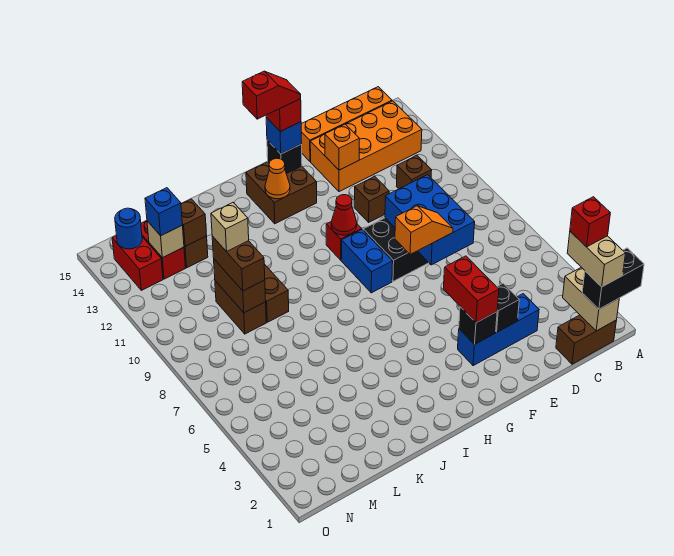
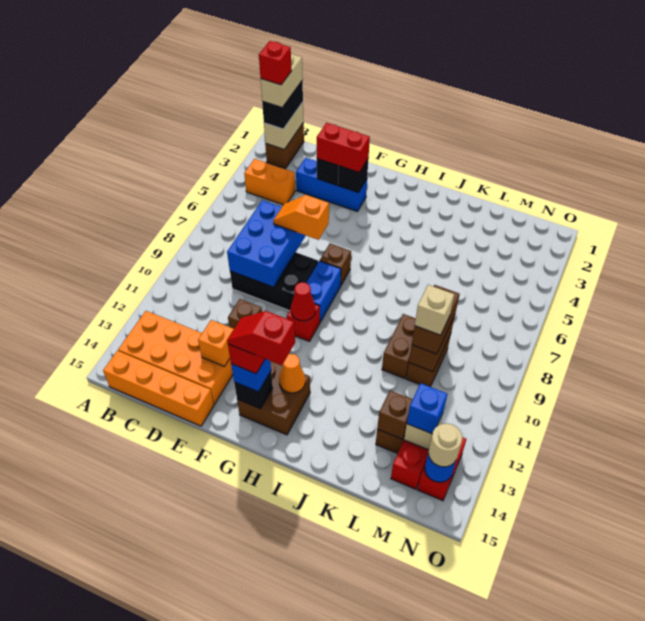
black 1x2 brick [582,248,644,309] -> black 1x2 brick turned to [262,80,303,129]
brown 1x2 brick [556,315,617,364] -> brown 1x2 brick turned to [265,123,304,169]
none -> orange 1x2 brick [244,159,295,205]
brown 1x1 brick [396,156,432,189] -> brown 1x1 brick moved to [320,244,351,285]
red 1x2 brick [443,256,499,323] -> red 1x2 brick turned to [317,123,370,173]
none -> tan 1x1 round brick [428,423,462,467]

